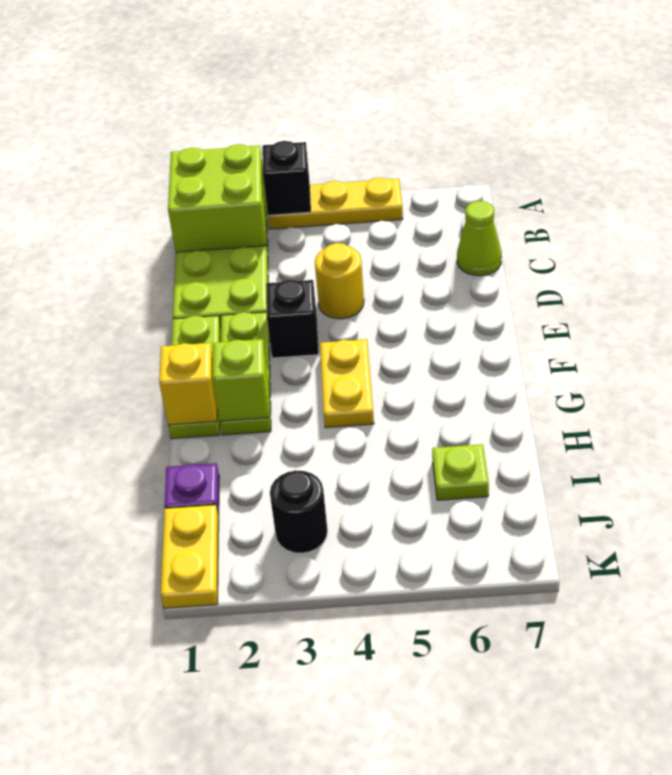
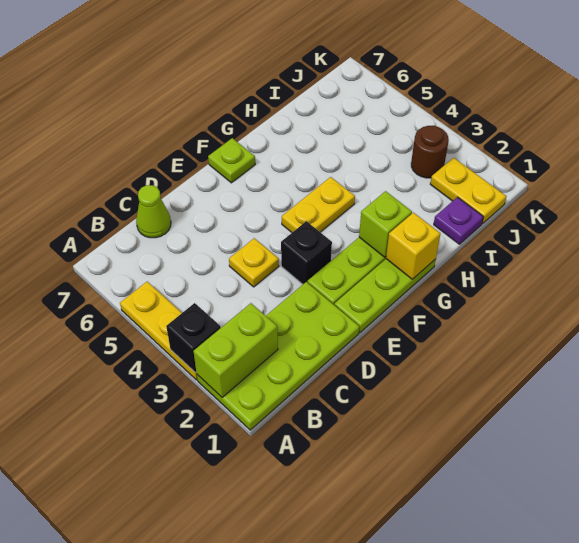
lime 2x2 brick [168,144,266,252] -> lime 1x2 brick [193,303,278,397]
yellow 1x1 round brick [315,243,364,319] -> yellow 1x1 plate [229,238,279,287]
lime 1x1 plate [432,444,489,500] -> lime 1x1 plate moved to [208,138,255,183]
yellow 1x2 plate [161,505,219,608] -> yellow 1x2 plate turned to [430,158,506,224]
black 1x1 round brick [270,470,328,553] -> brown 1x1 round brick [411,126,449,178]

